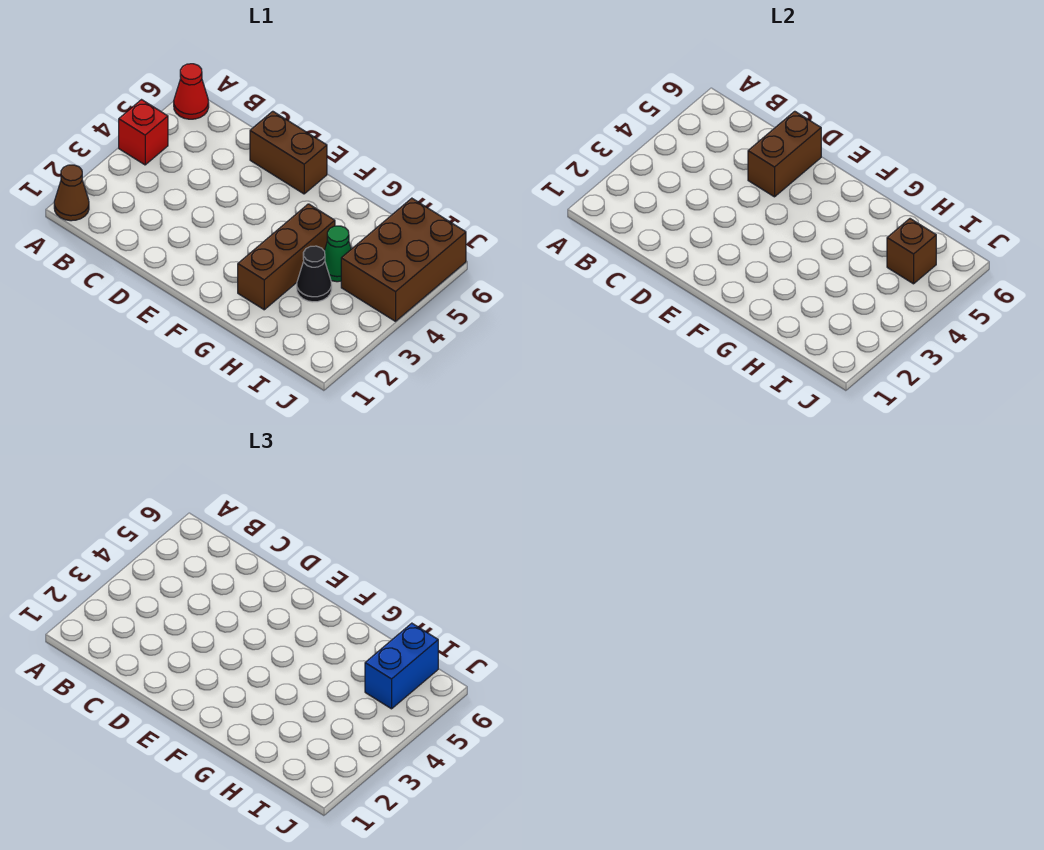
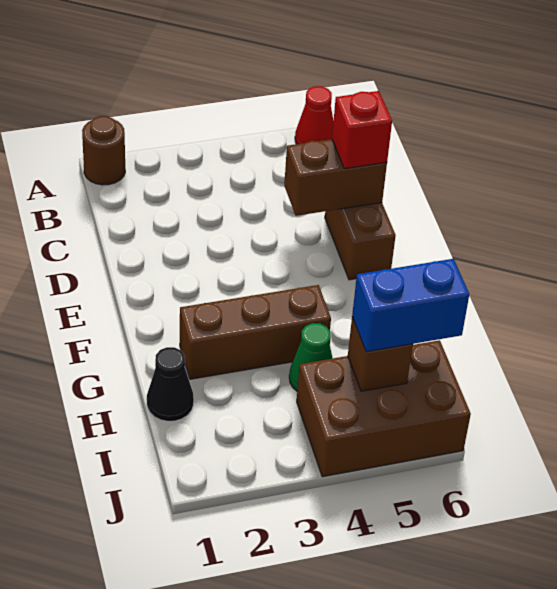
brown 1x1 cone [54,165,89,221] -> brown 1x1 round brick [82,116,125,185]
red 1x1 brick [119,100,168,165] -> red 1x1 brick moved to [332,91,392,169]
black 1x1 cone [297,246,332,302] -> black 1x1 cone moved to [147,347,194,421]

